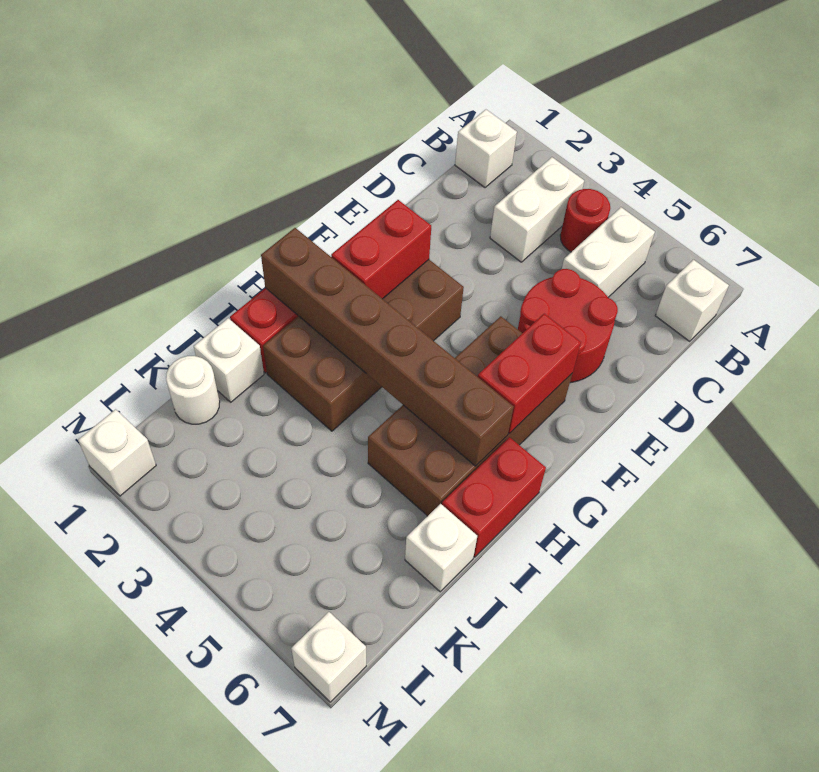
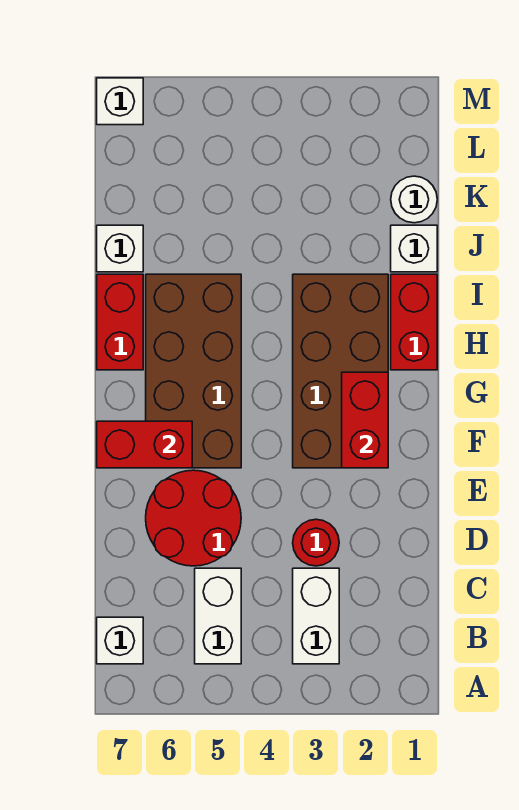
white 1x1 brick [455,110,517,188] -> none
red 1x1 round brick [560,189,610,252] -> red 1x1 round brick moved to [293,519,339,566]
red 1x2 brick [478,314,581,434] -> red 1x2 brick turned to [97,421,192,468]
brown 1x6 brick [261,228,514,466] -> none
white 1x1 brick [78,409,156,496] -> none

